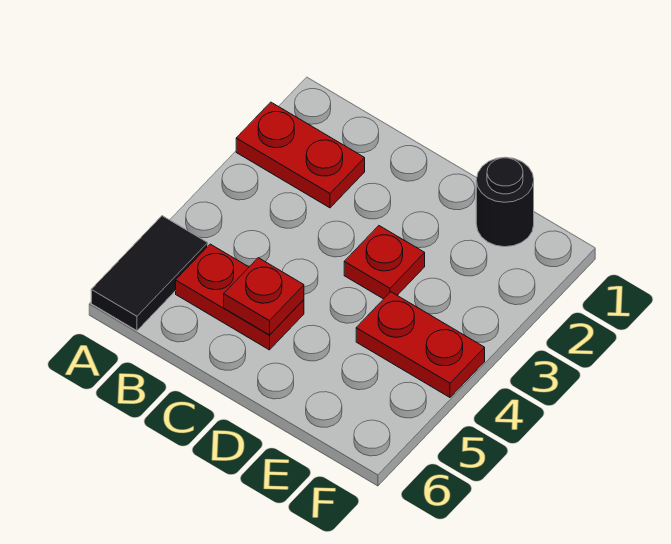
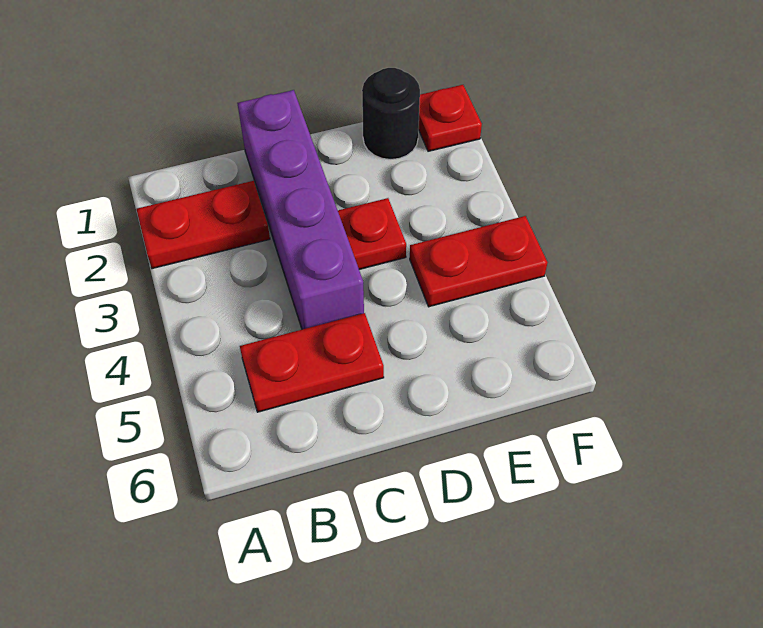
black 1x2 tile [91,216,208,331] -> none
none -> purple 1x4 brick [237,90,364,329]
red 1x1 plate [224,258,304,335] -> red 1x1 plate moved to [418,85,482,151]

